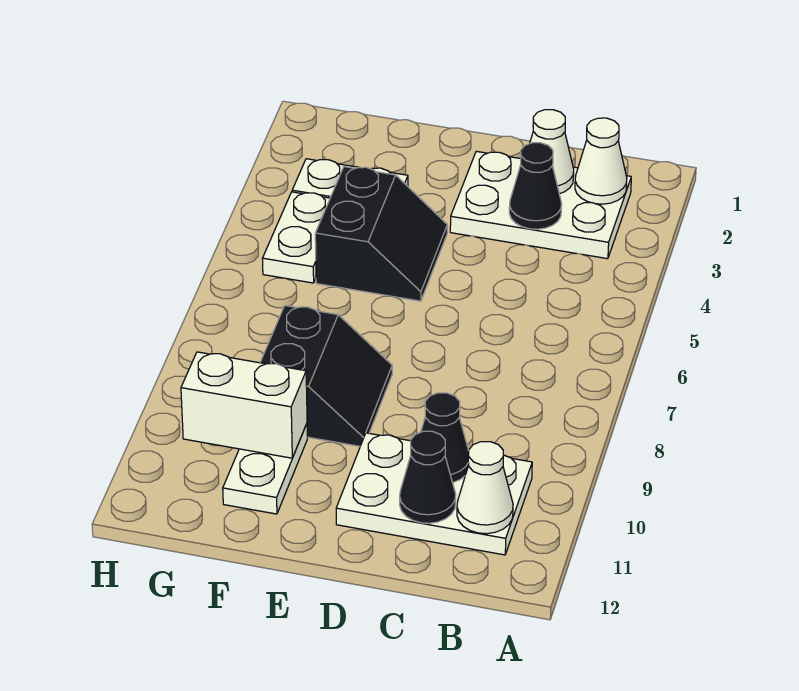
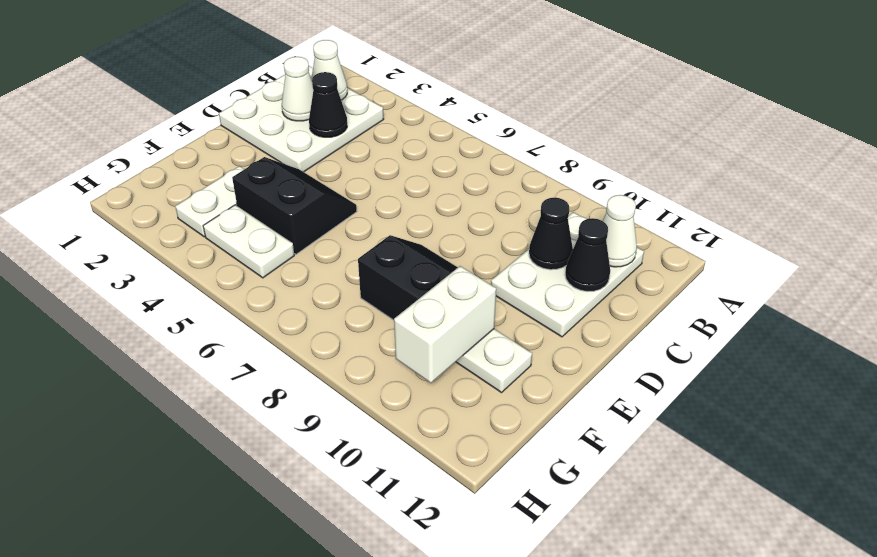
white 2x3 plate [450,151,631,259] -> white 3x3 plate [219,66,384,172]

